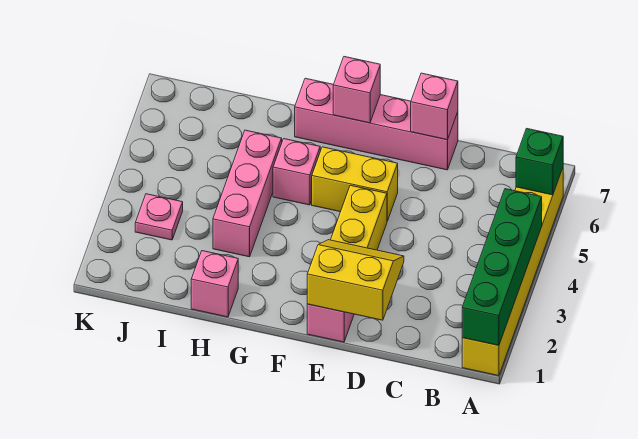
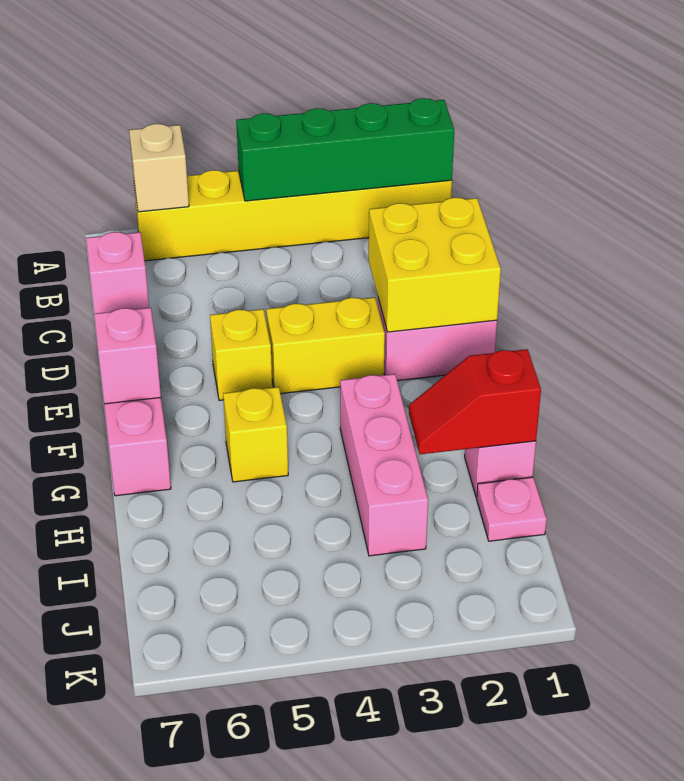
green 1x1 brick [516,128,563,195] -> tan 1x1 brick [129,124,189,212]
yellow 2x2 slope [307,240,404,320] -> yellow 2x2 brick [369,198,501,332]
yellow 1x2 brick [312,147,398,221] -> yellow 1x1 brick [210,309,272,400]
pink 1x1 brick [273,139,320,205] -> yellow 1x1 brick [223,387,288,482]
none -> red 1x2 slope [409,349,541,454]
pink 1x3 brick [213,130,282,257] -> pink 1x3 brick turned to [340,374,428,556]
pink 1x1 plate [135,194,183,240] -> pink 1x1 plate moved to [477,477,547,541]

